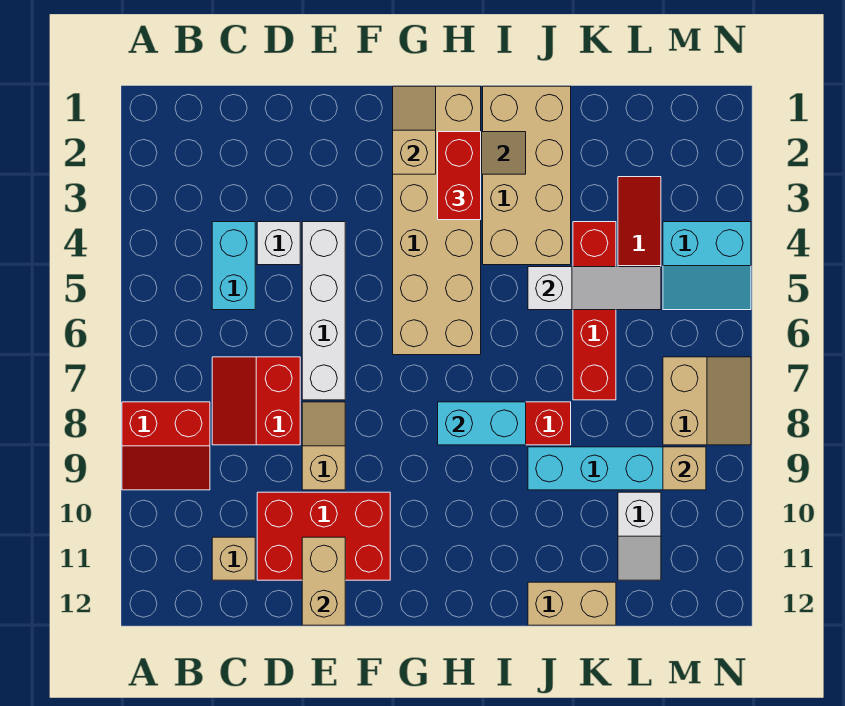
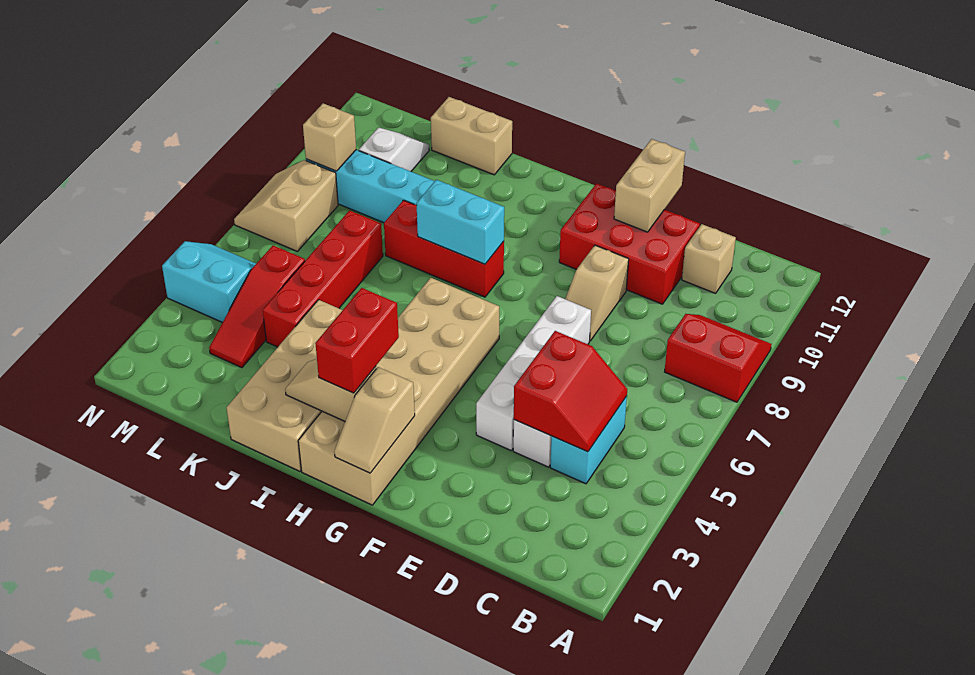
red 2x2 slope [212,357,300,445] -> red 2x2 slope moved to [514,331,627,452]
white 1x3 slope [528,267,661,310] -> none

